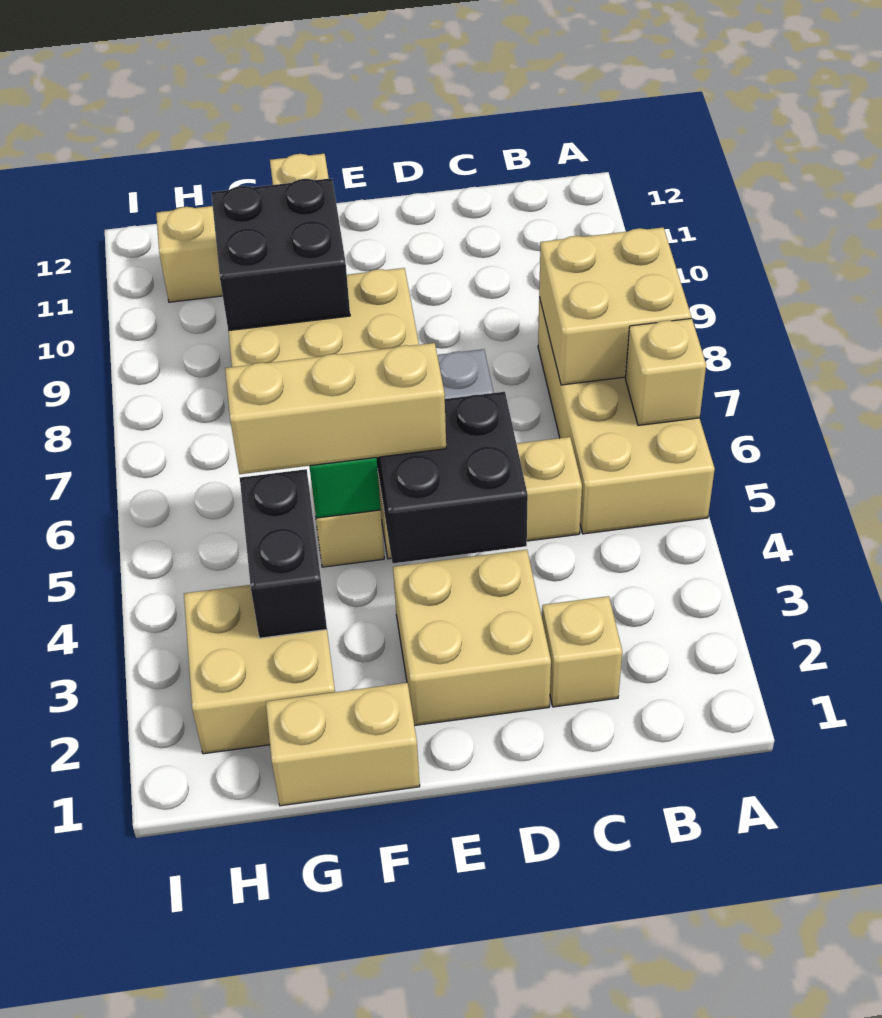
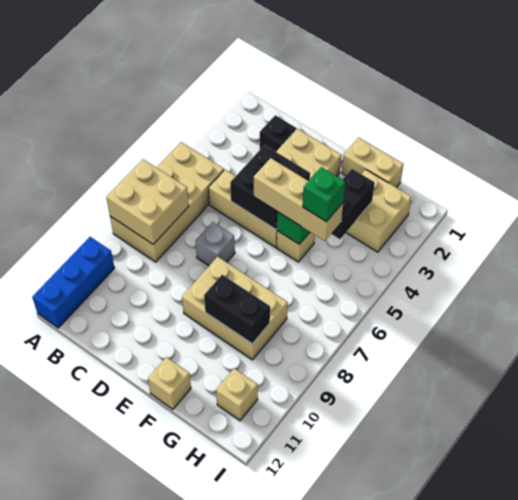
tan 1x1 brick [625,318,706,425] -> none
none -> blue 1x3 brick [32,237,114,328]
tan 1x1 brick [542,596,622,707] -> black 1x1 brick [260,115,296,152]
black 2x2 brick [211,178,350,331] -> black 1x2 brick [204,275,270,344]
none -> green 1x1 brick [303,167,345,222]

